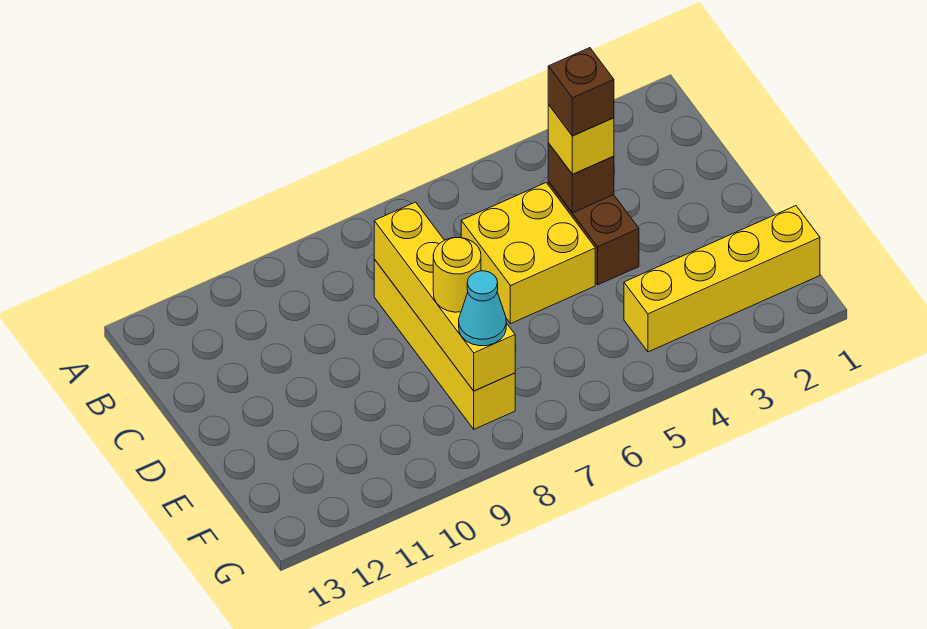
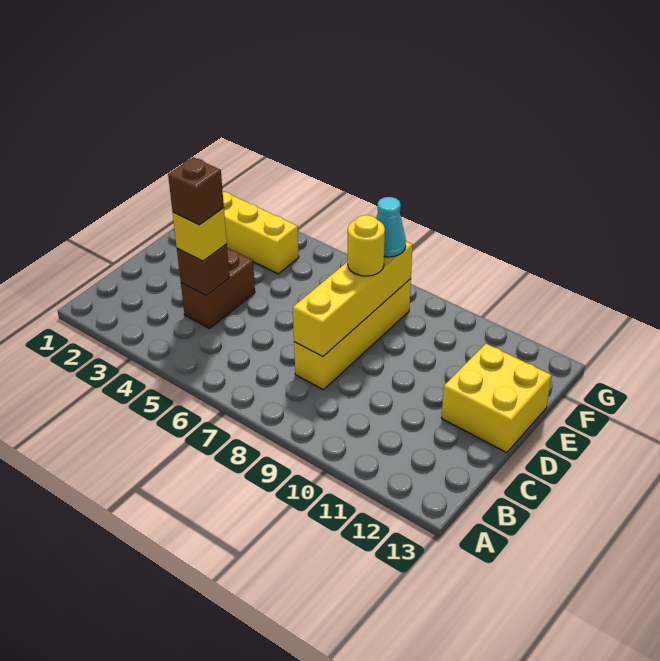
yellow 2x2 brick [461,183,595,324] -> yellow 2x2 brick moved to [442,344,552,453]

